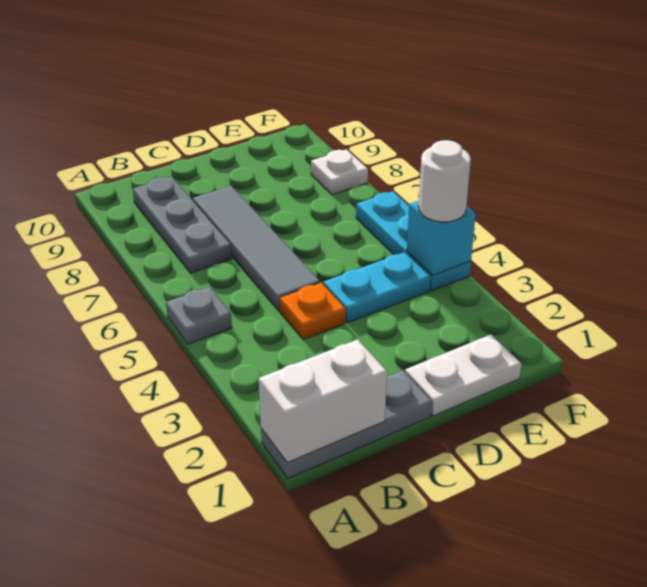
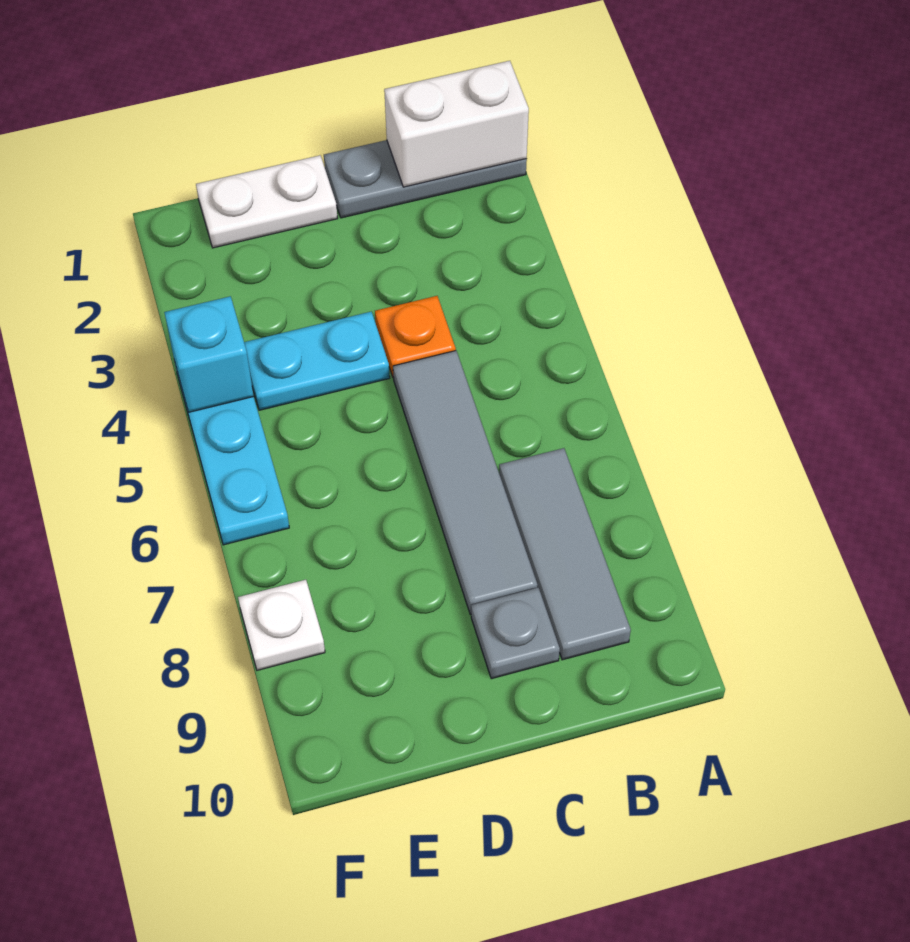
grey 1x1 plate [166,287,232,344] -> grey 1x1 plate moved to [471,588,560,679]
grey 1x3 plate [133,177,232,273] -> grey 1x3 tile [499,448,631,660]
white 1x1 round brick [418,140,471,222] -> none

